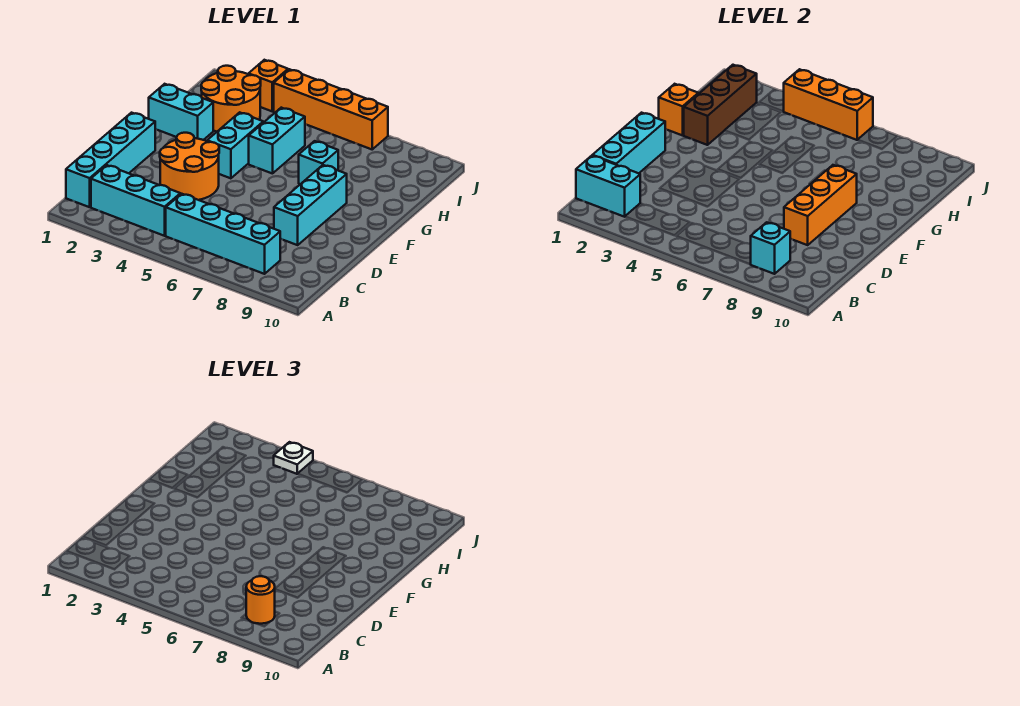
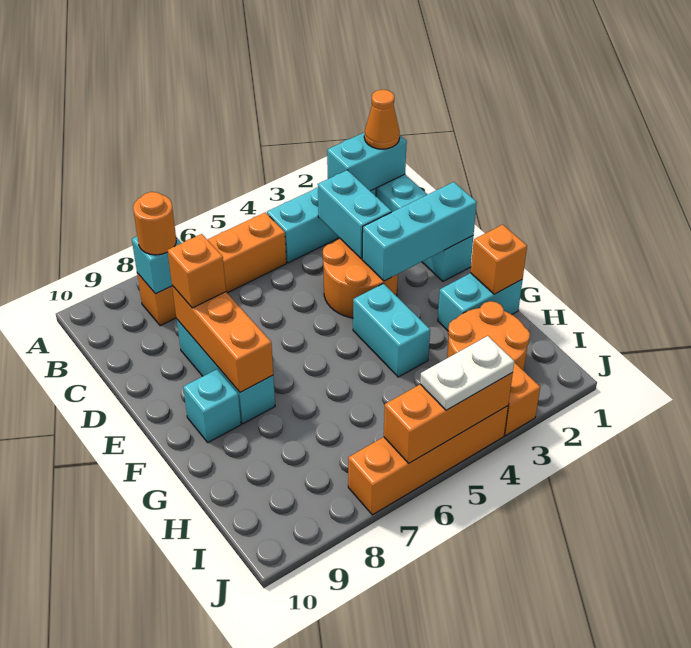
none -> orange 1x1 cone [364,90,400,149]
cyan 1x4 brick [166,194,280,274] -> orange 1x4 brick [137,212,286,326]
cyan 1x3 brick [592,113,665,173] -> cyan 1x3 brick turned to [362,182,477,281]
none -> orange 1x1 brick [167,234,226,308]
brown 1x3 brick [683,65,757,145] -> none
cyan 1x2 brick [249,108,305,174] -> cyan 1x2 brick moved to [318,170,391,259]
cyan 1x1 brick [299,141,338,184] -> cyan 1x1 brick moved to [183,369,241,442]
white 1x1 plate [274,442,313,474] -> white 1x2 plate [420,336,514,410]

